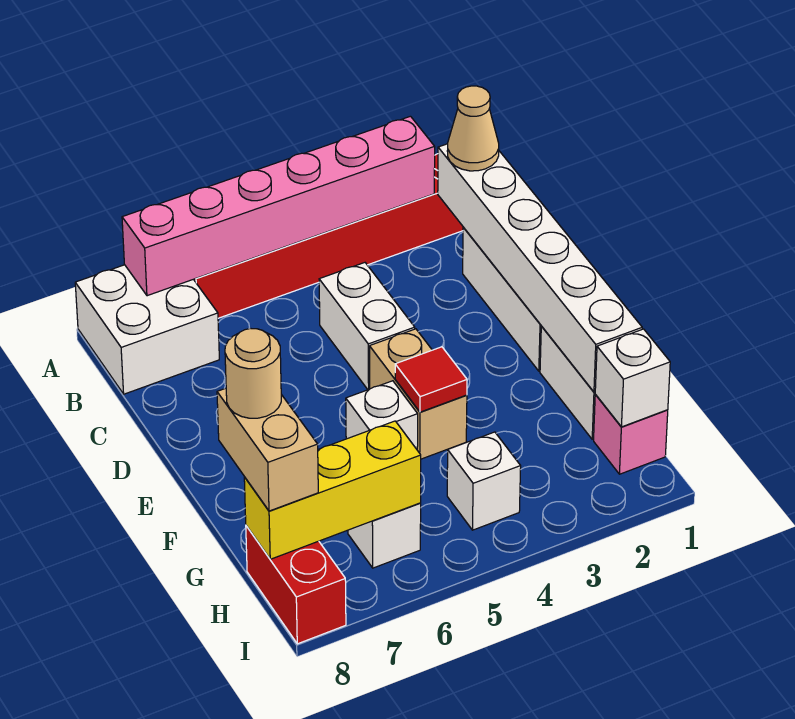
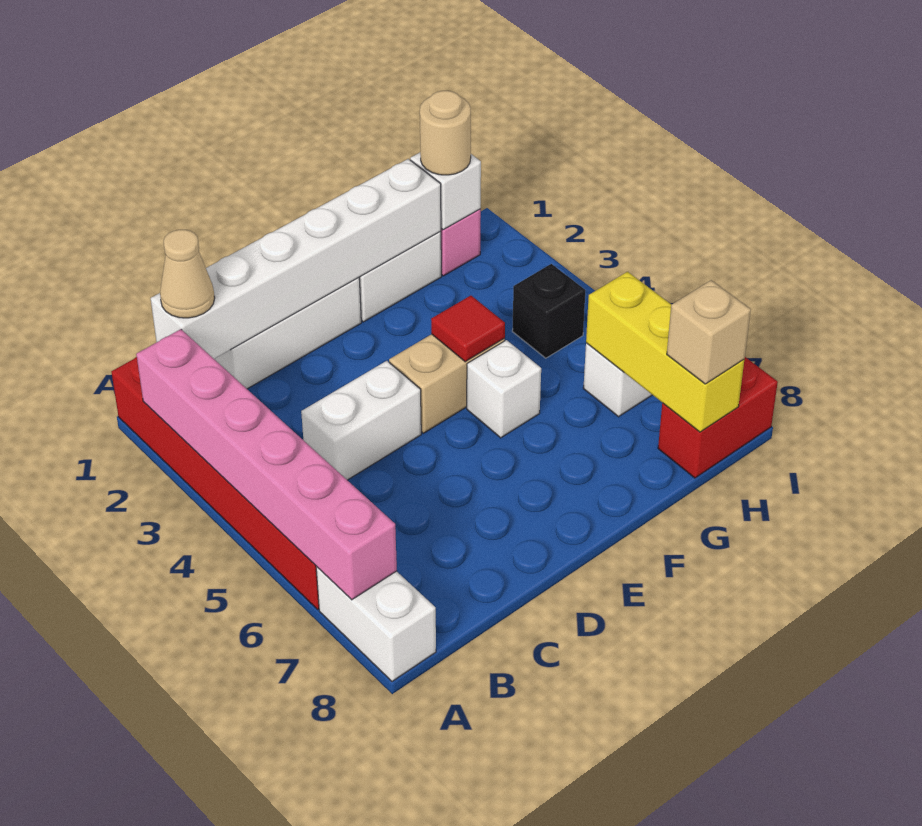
white 2x2 brick [75,265,219,394] -> white 1x2 brick [316,567,436,681]
tan 1x2 brick [217,388,318,511] -> tan 1x1 brick [667,280,751,384]
tan 1x1 round brick [225,328,281,418] -> tan 1x1 round brick moved to [420,91,471,175]
white 1x1 brick [447,432,521,530] -> black 1x1 brick [512,264,586,358]

